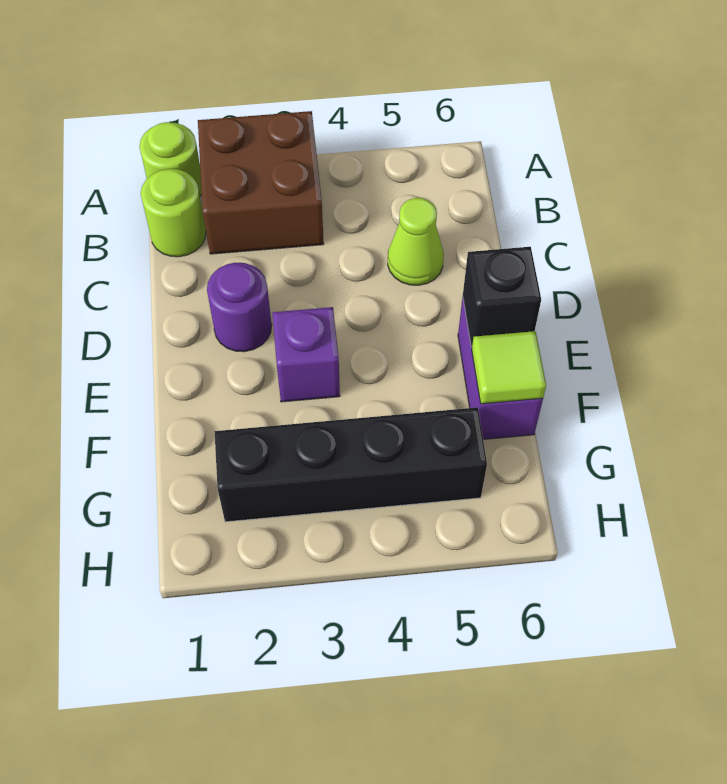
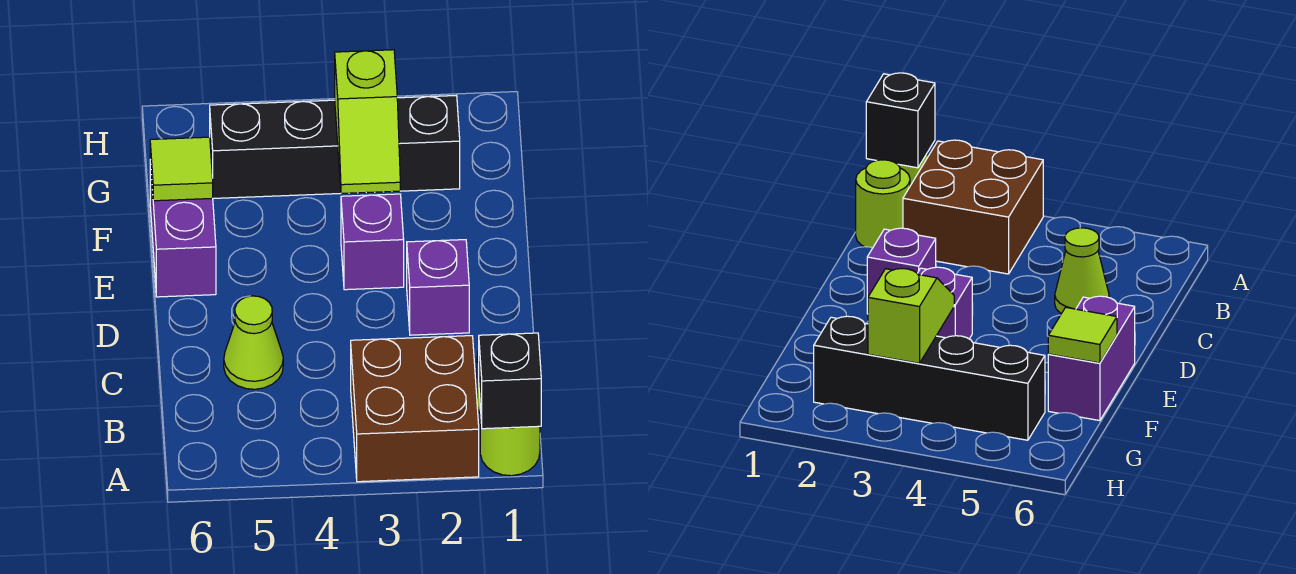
purple 1x1 round brick [207,263,272,352] -> purple 1x1 brick [407,240,469,335]
black 1x1 brick [463,247,541,347] -> black 1x1 brick moved to [479,333,541,429]
none -> lime 1x2 slope [335,50,400,193]

